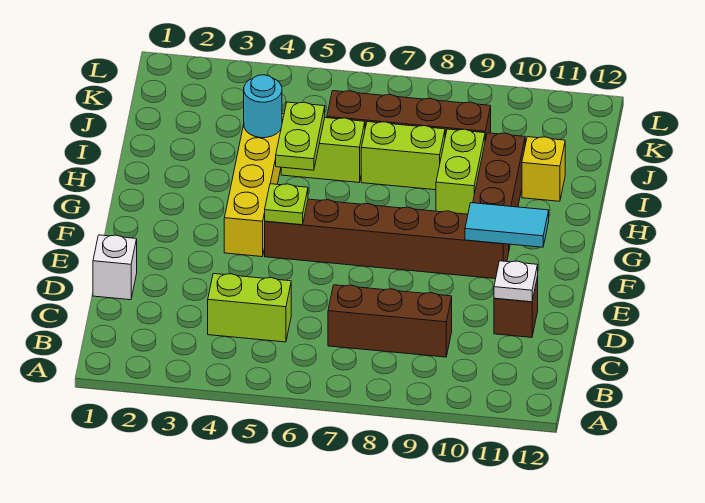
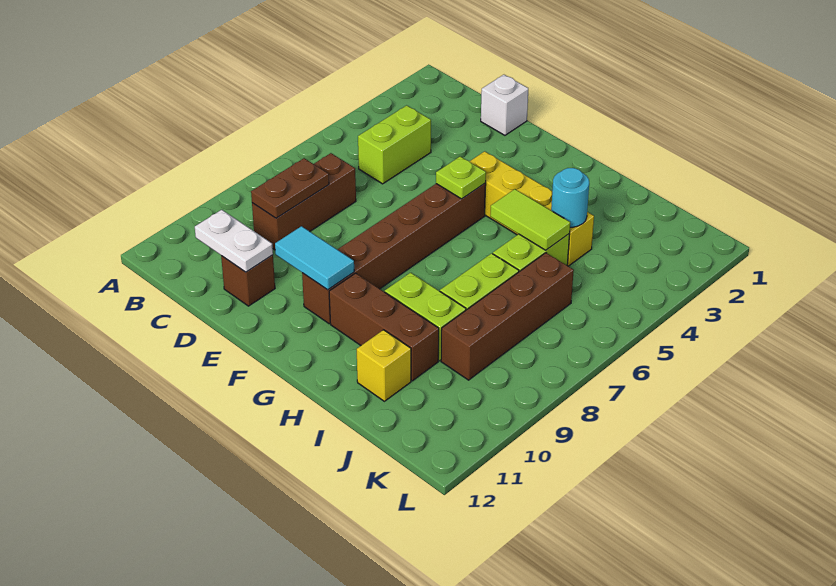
none -> brown 1x2 plate [251,158,329,218]
white 1x1 plate [494,261,538,302] -> white 1x2 plate [195,210,273,272]
cyan 1x2 tile [465,203,549,247] -> cyan 1x2 tile turned to [275,226,354,290]
lime 1x2 plate [276,102,325,170] -> lime 1x2 tile [490,189,570,250]

